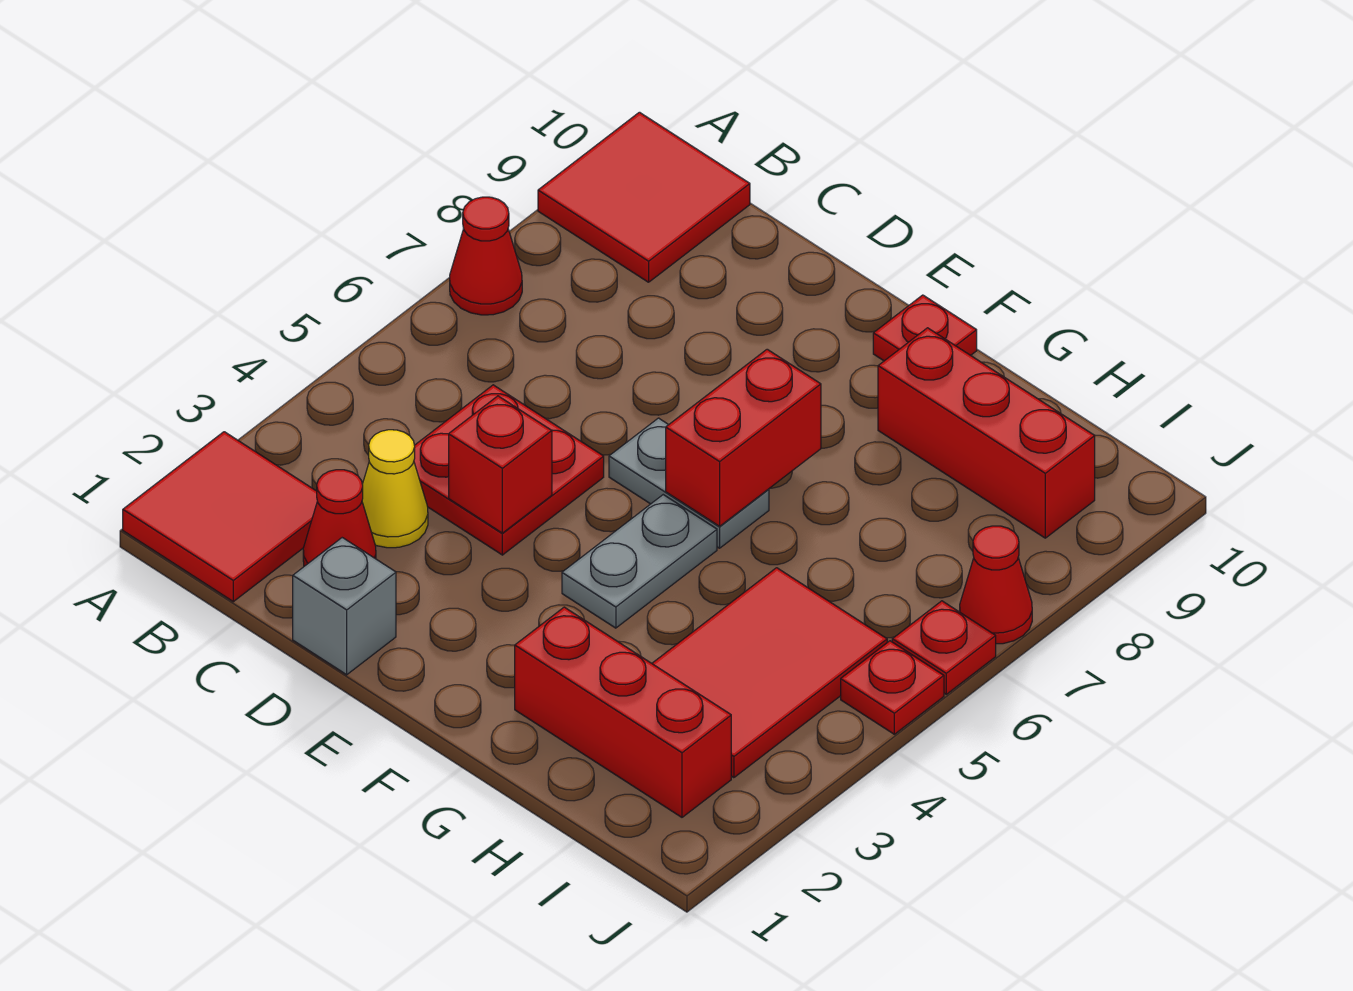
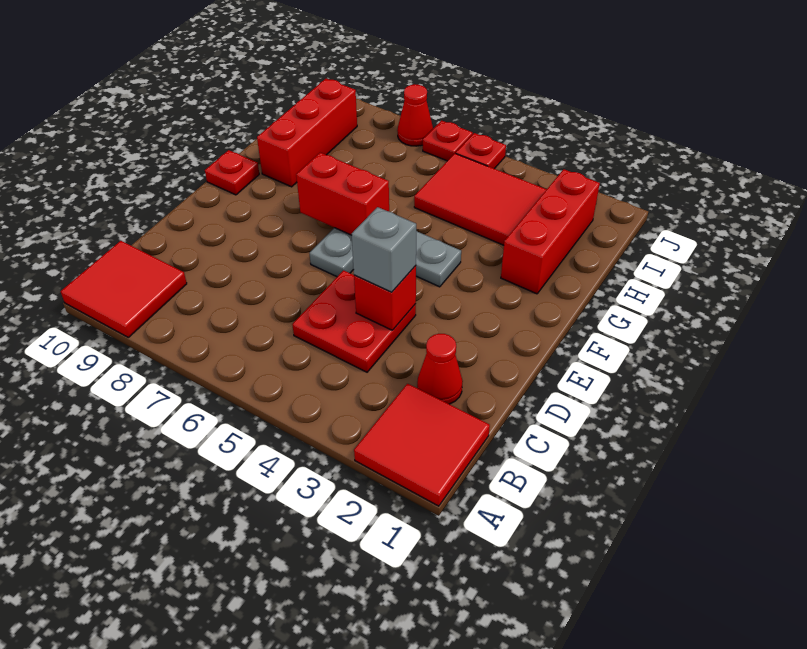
red 1x1 cone [450,197,522,315] -> none
yellow 1x1 cone [362,430,428,548] -> none
grey 1x1 brick [293,538,396,675] -> grey 1x1 brick moved to [352,207,416,292]

